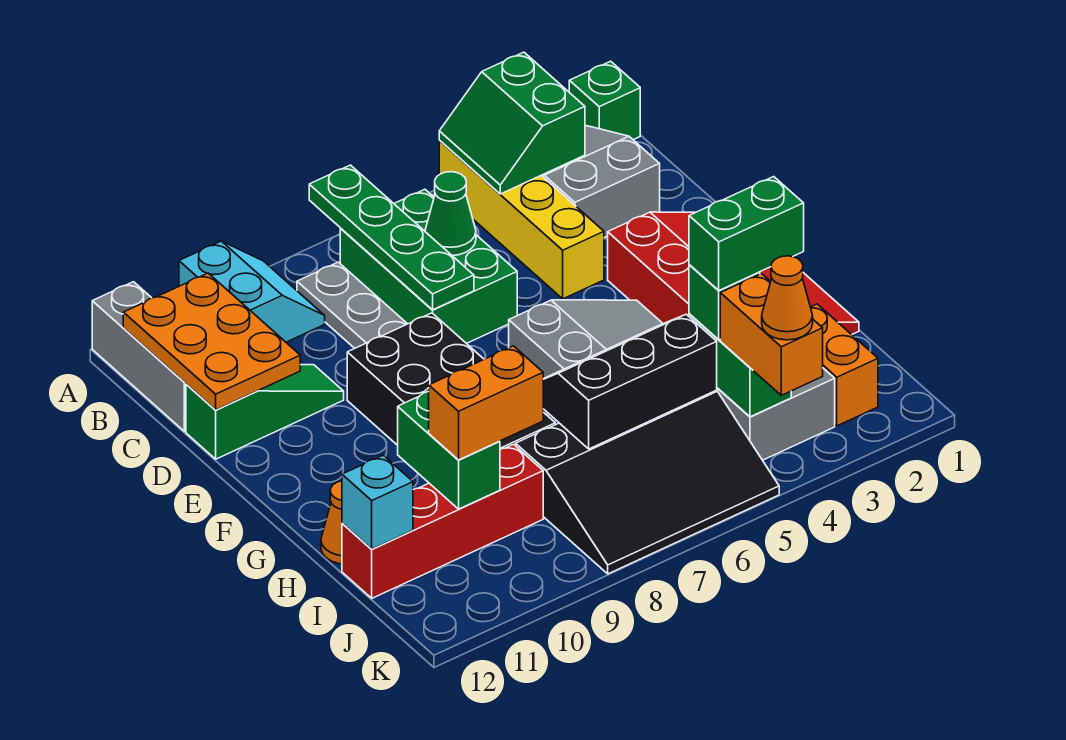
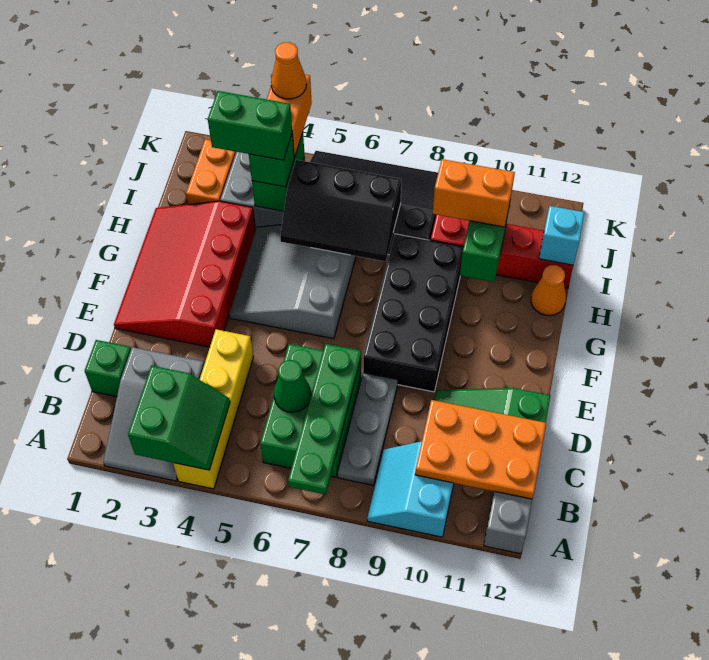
green 1x1 brick [569,61,640,140] -> green 1x1 brick moved to [85,340,131,397]
orange 2x3 plate [123,273,300,410] -> orange 2x3 plate turned to [415,400,546,499]

